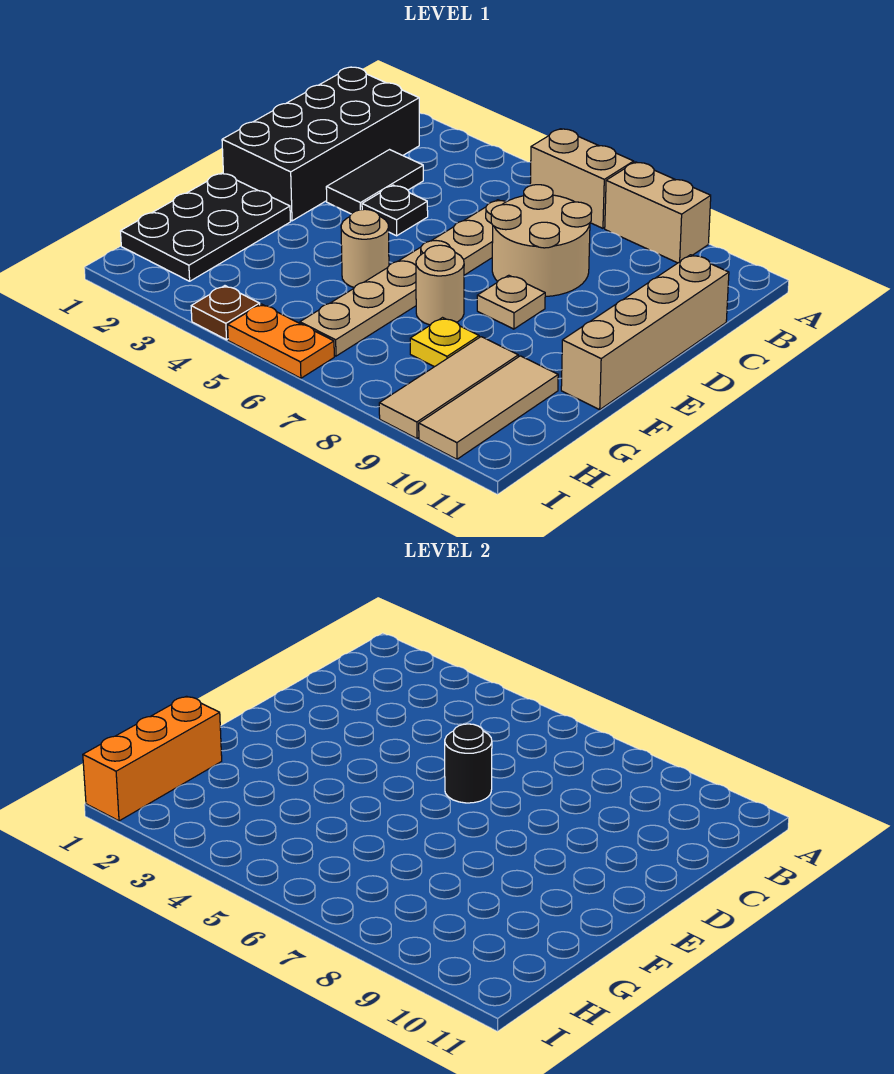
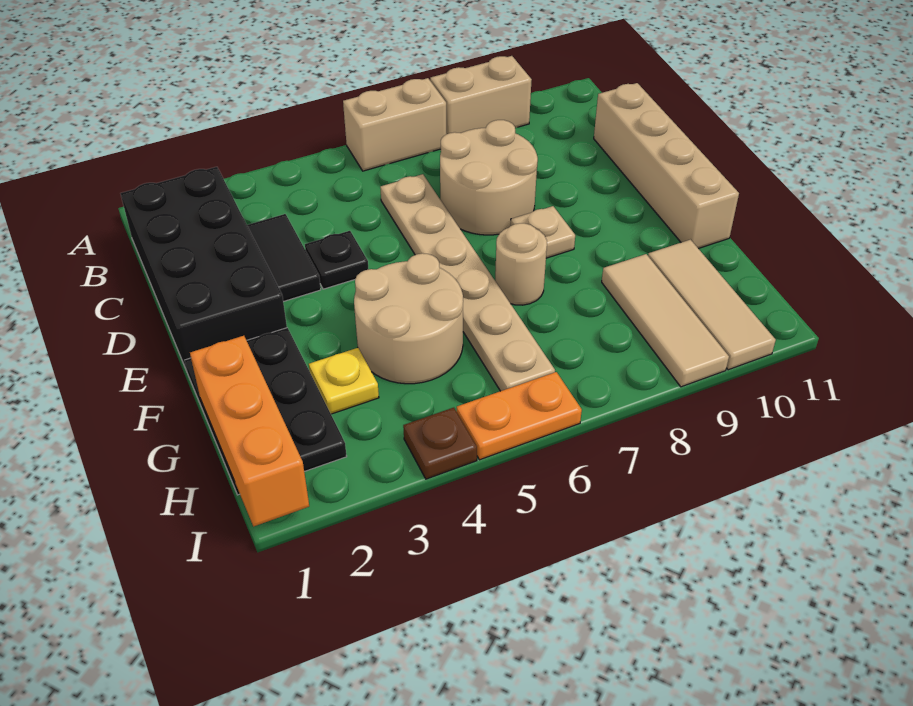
black 1x1 round brick [445,724,492,803] -> none
tan 1x1 round brick [341,209,389,287] -> tan 2x2 round brick [354,253,463,384]
yellow 1x1 plate [410,318,479,367] -> yellow 1x1 plate moved to [309,348,379,414]

